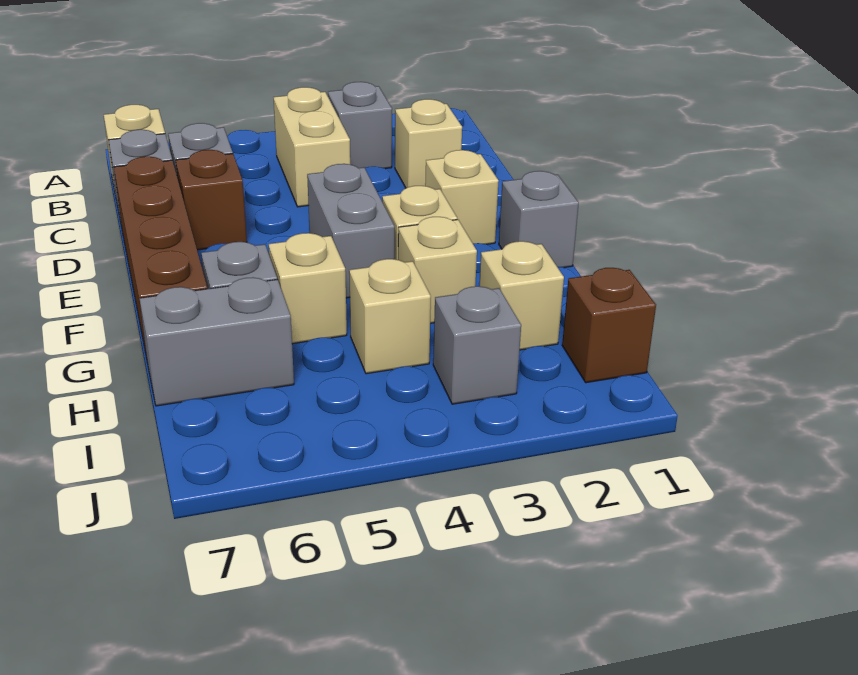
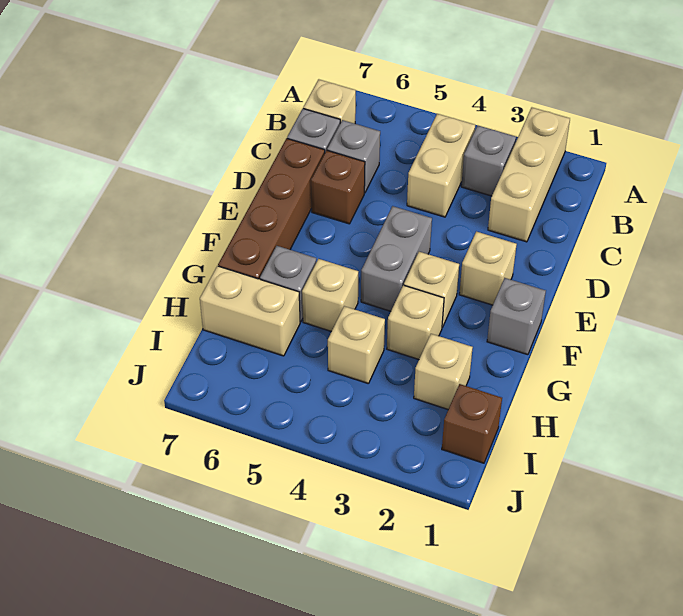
tan 1x1 brick [395,99,462,188] -> tan 1x3 brick [488,108,570,242]
grey 1x2 brick [139,277,294,406] -> tan 1x2 brick [200,266,300,356]
grey 1x1 brick [433,286,521,404] -> none

